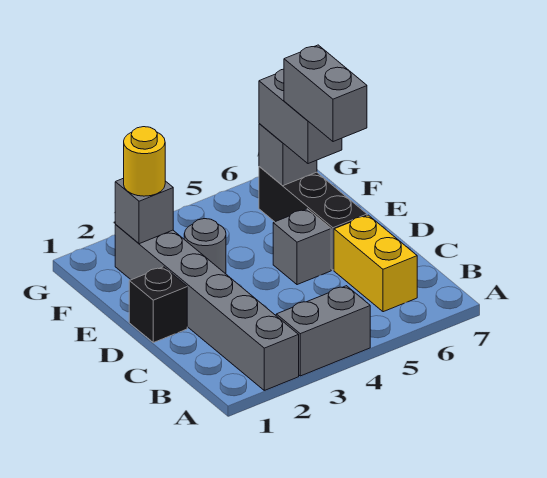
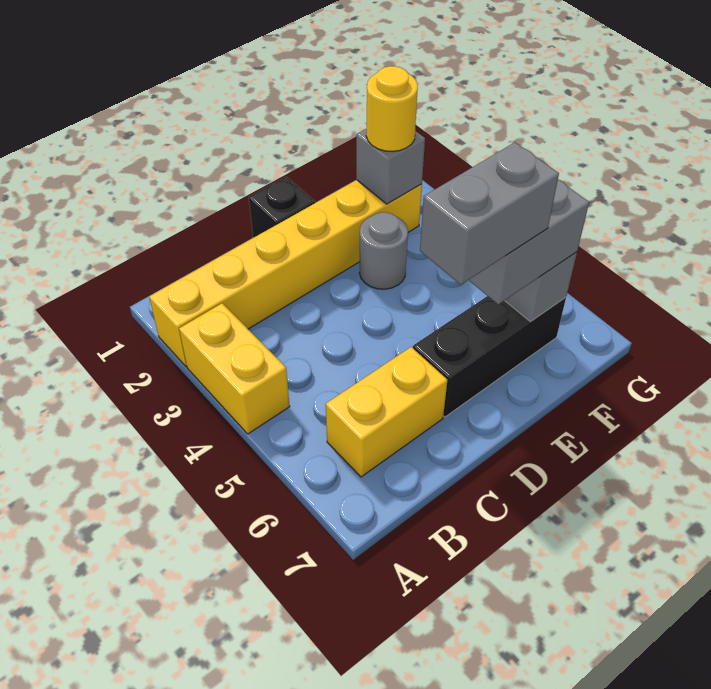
grey 1x6 brick [115,225,299,390] -> yellow 1x6 brick [149,180,422,366]
grey 1x2 brick [276,286,370,376] -> yellow 1x2 brick [179,303,290,434]
grey 1x1 brick [273,209,331,285] -> none

